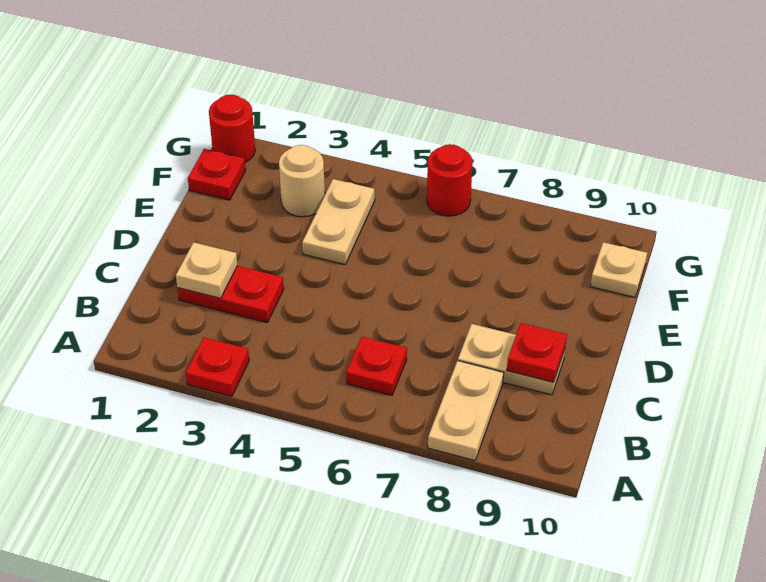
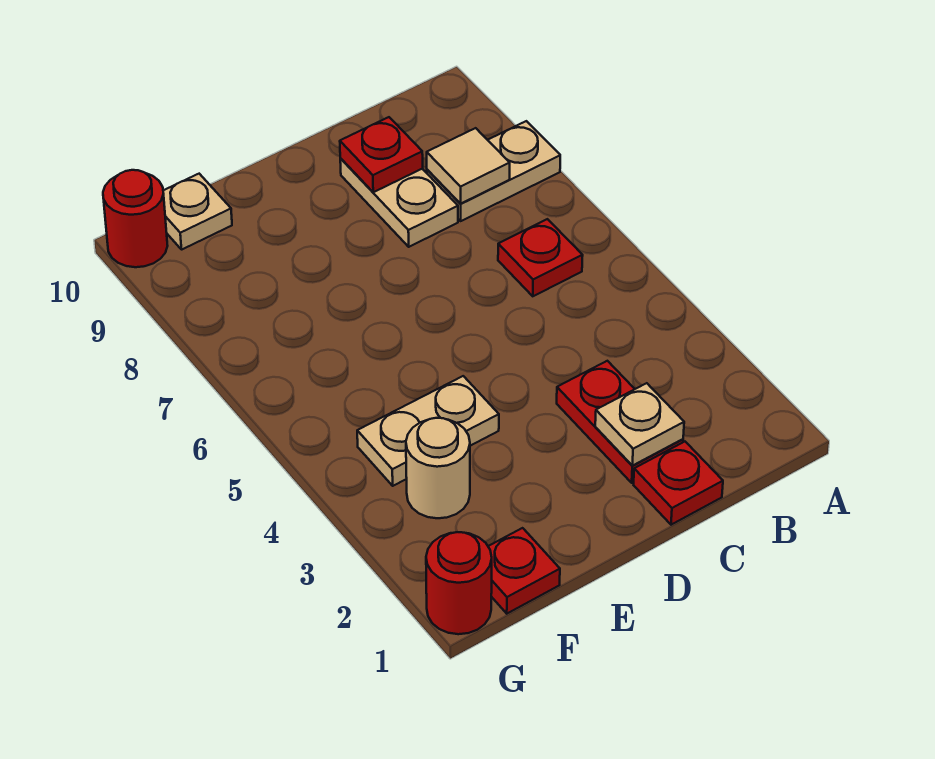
red 1x1 plate [186,337,249,396] -> red 1x1 plate moved to [634,442,723,525]
none -> tan 1x1 tile [427,128,510,204]
red 1x1 round brick [427,144,473,216] -> red 1x1 round brick moved to [103,170,168,267]

